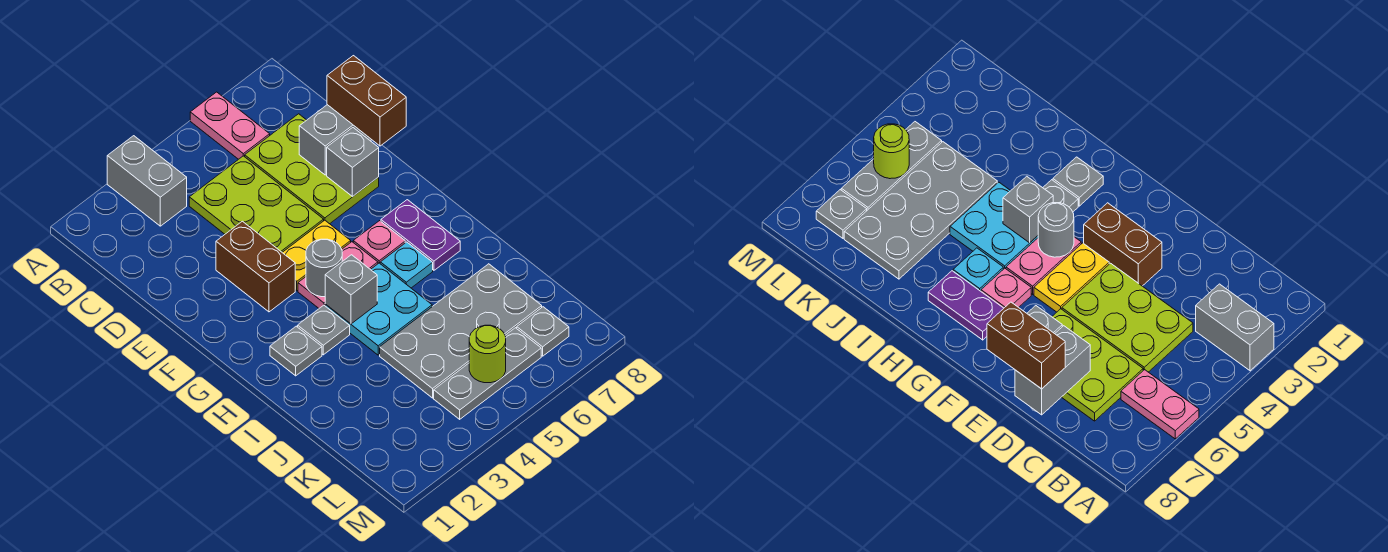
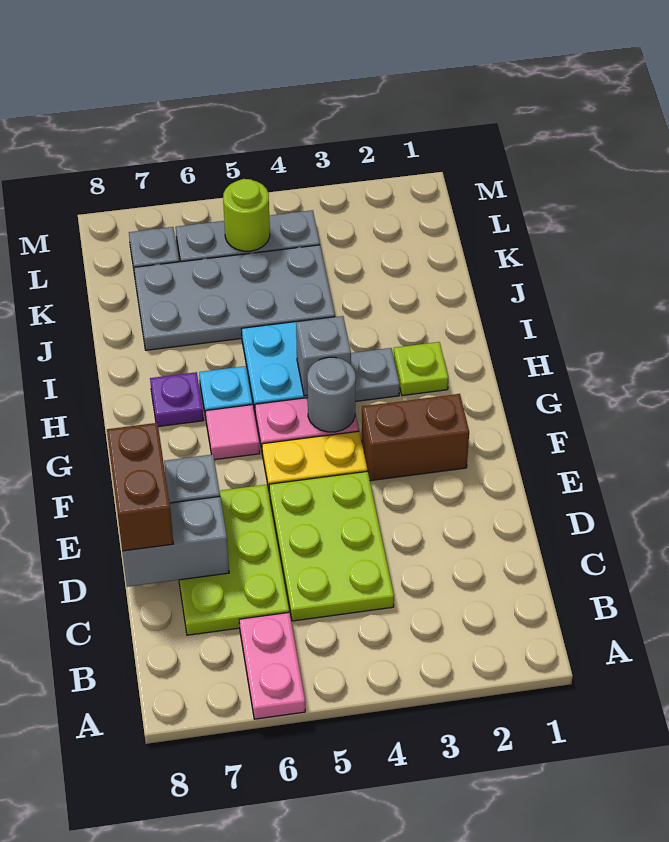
grey 1x2 brick [107,136,187,226] -> none
brown 1x2 brick [216,221,295,312] -> brown 1x2 brick turned to [362,394,469,481]
pink 1x1 plate [353,221,405,263] -> pink 1x1 tile [205,405,260,460]
purple 1x2 plate [381,200,460,270] -> purple 1x1 plate [150,372,204,427]
grey 1x1 plate [270,326,322,376] -> lime 1x1 plate [394,342,448,396]

